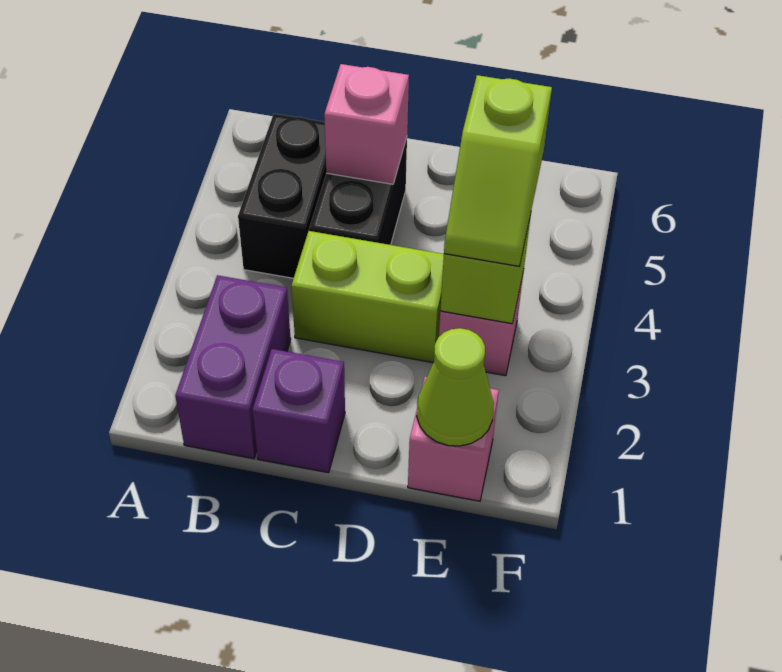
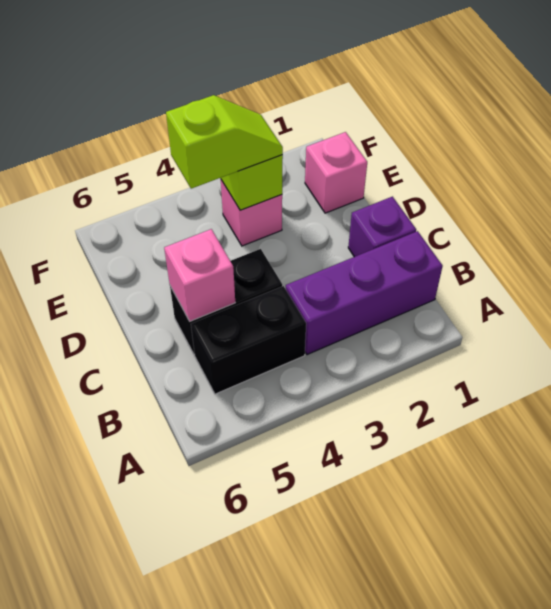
purple 1x2 brick [175,275,291,459] -> purple 1x3 brick [286,231,443,355]
lime 1x2 brick [291,231,444,363] -> none
lime 1x1 cone [417,328,494,446] -> none

